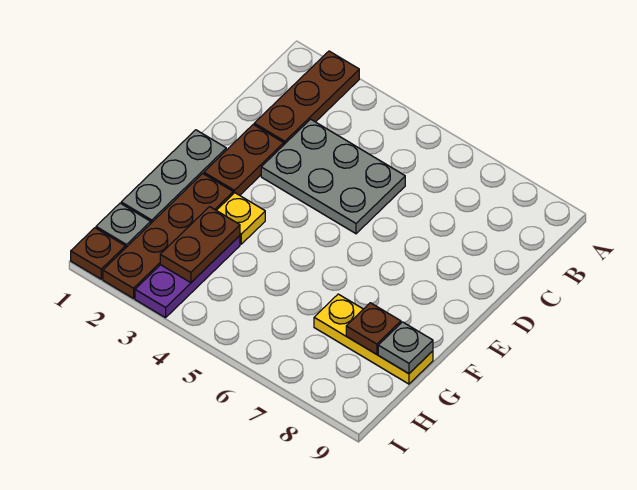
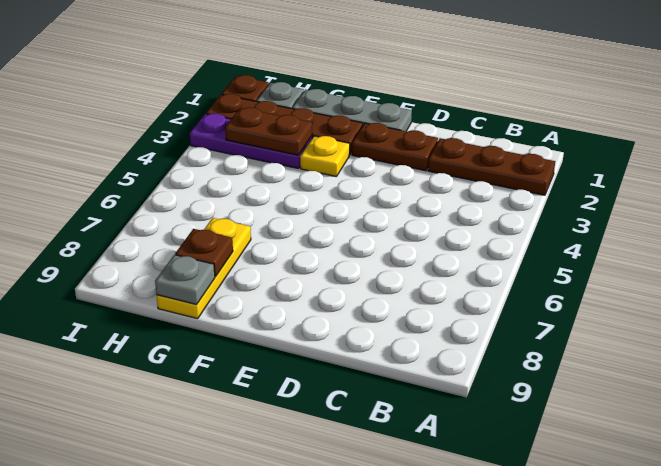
grey 2x3 plate [261,119,405,234] -> none

